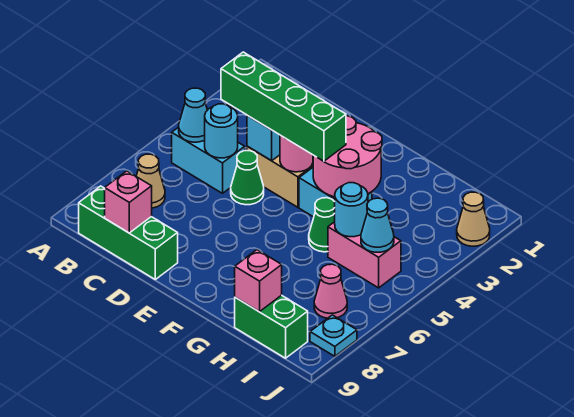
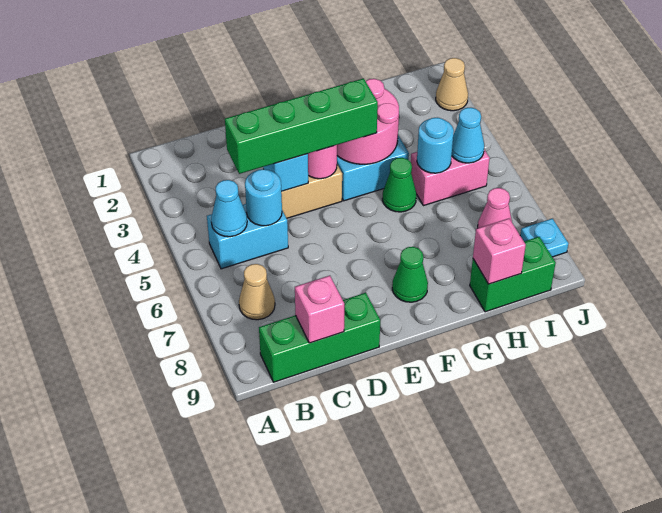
green 1x1 cone [231,151,264,205] -> green 1x1 cone moved to [392,247,428,302]

